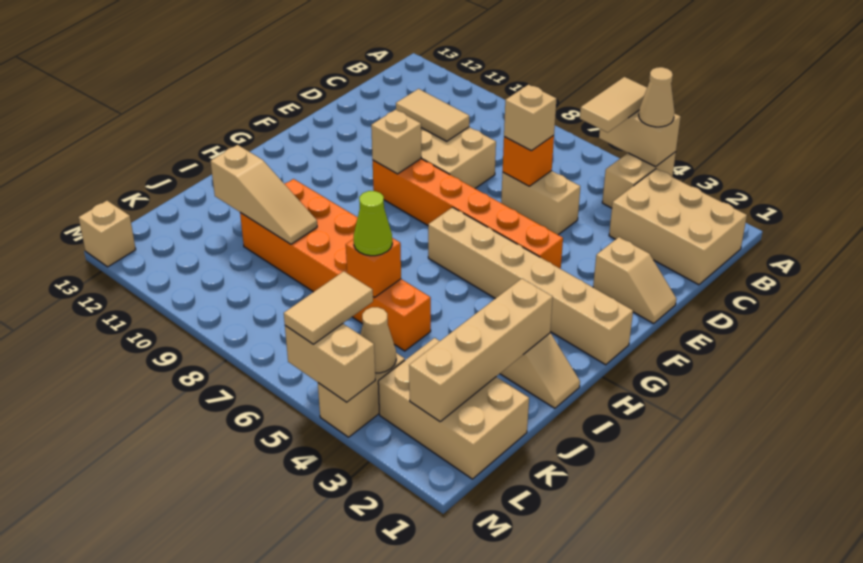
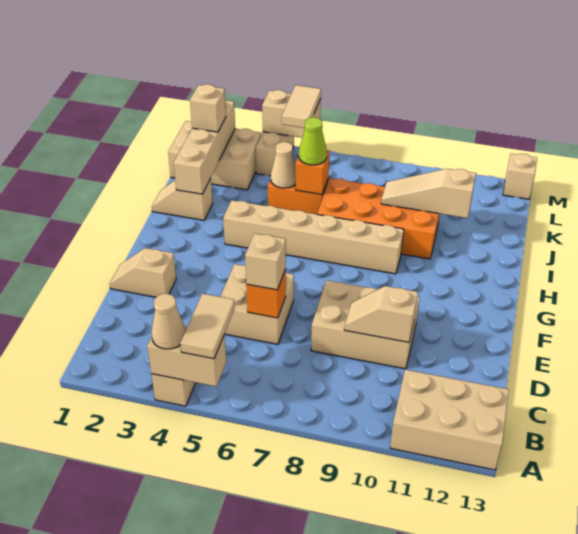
tan 2x3 brick [609,169,747,285] -> tan 2x3 brick moved to [390,370,509,470]
tan 1x2 brick [501,171,580,235] -> tan 2x2 brick [220,264,294,344]
tan 1x2 tile [396,89,469,141] -> tan 1x2 slope [344,286,418,342]
orange 1x6 brick [373,159,563,269] -> none
tan 1x1 brick [371,110,421,174] -> tan 1x1 brick moved to [190,84,226,132]
tan 1x6 brick [428,207,633,365] -> tan 1x6 brick moved to [223,200,404,274]
tan 1x1 cone [360,307,396,373] -> tan 1x1 cone moved to [271,142,296,188]

